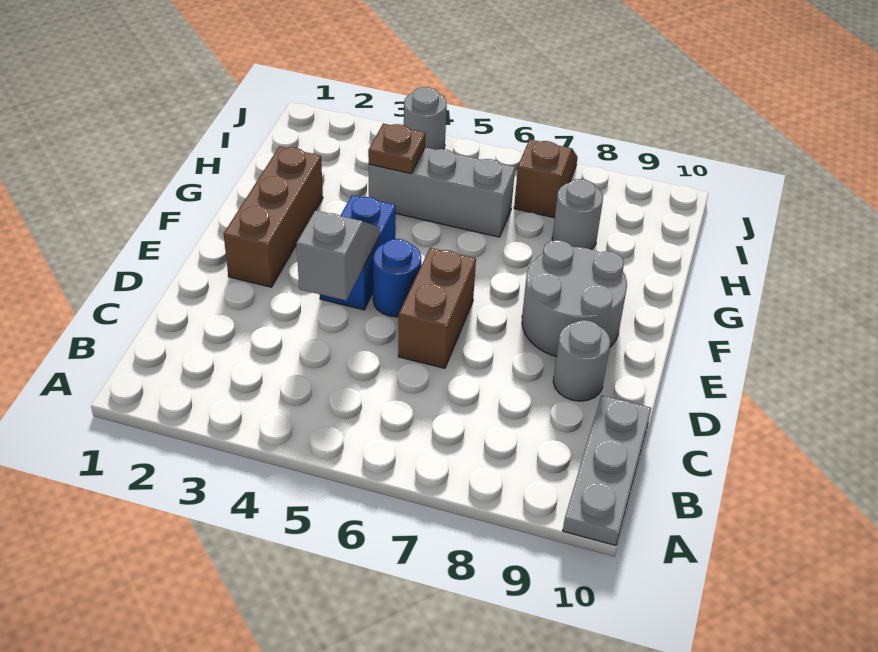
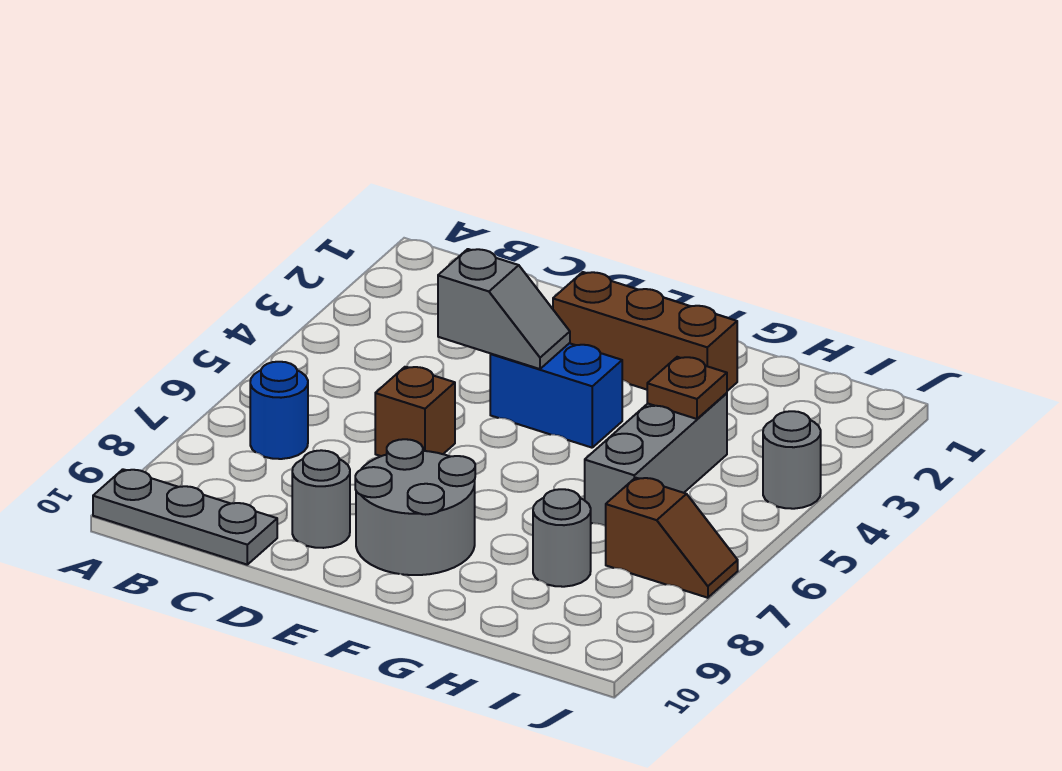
brown 1x2 brick [398,248,476,368] -> brown 1x1 brick [375,367,455,456]
blue 1x1 round brick [373,239,421,317] -> blue 1x1 round brick moved to [250,362,308,459]

